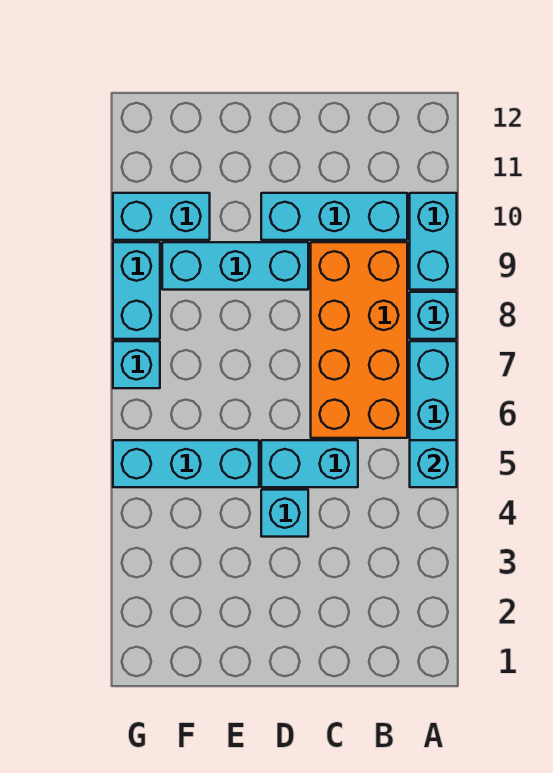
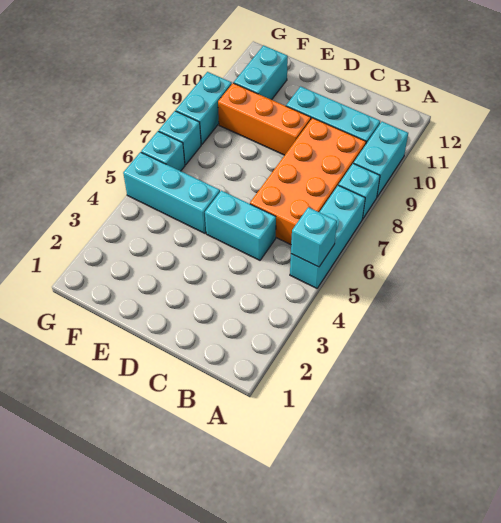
cyan 1x1 brick [261,490,308,537] -> cyan 1x1 brick moved to [141,131,185,171]
cyan 1x3 brick [162,242,308,290] -> orange 1x3 brick [218,83,311,155]
cyan 1x2 brick [113,193,210,240] -> cyan 1x2 brick turned to [234,45,288,100]

